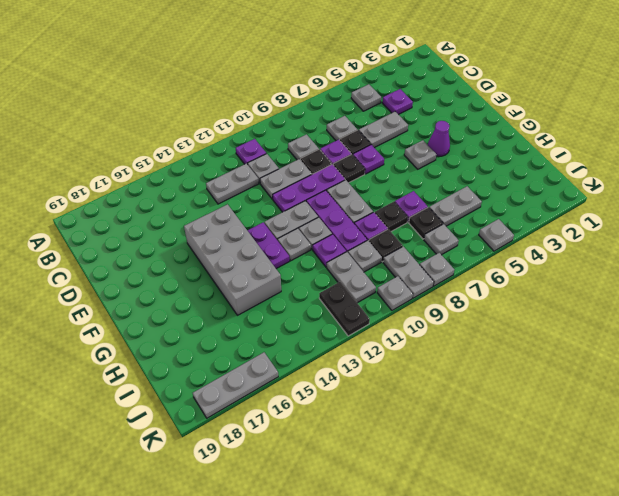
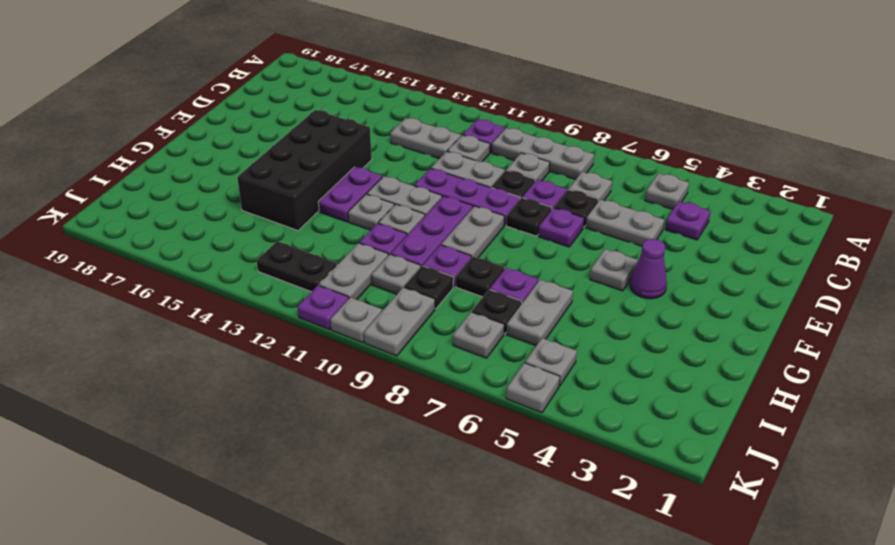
grey 2x4 brick [184,204,281,315] -> black 2x4 brick [237,110,372,230]
grey 1x2 plate [429,186,482,226] -> grey 1x2 plate turned to [506,280,573,346]
black 1x2 plate [319,282,370,336] -> black 1x2 plate turned to [257,241,337,292]
grey 1x1 plate [420,253,455,286] -> grey 1x1 plate moved to [525,338,577,386]
none -> purple 1x1 plate [298,285,349,330]
grey 1x3 plate [193,352,278,418] -> grey 1x3 plate moved to [492,128,594,179]

